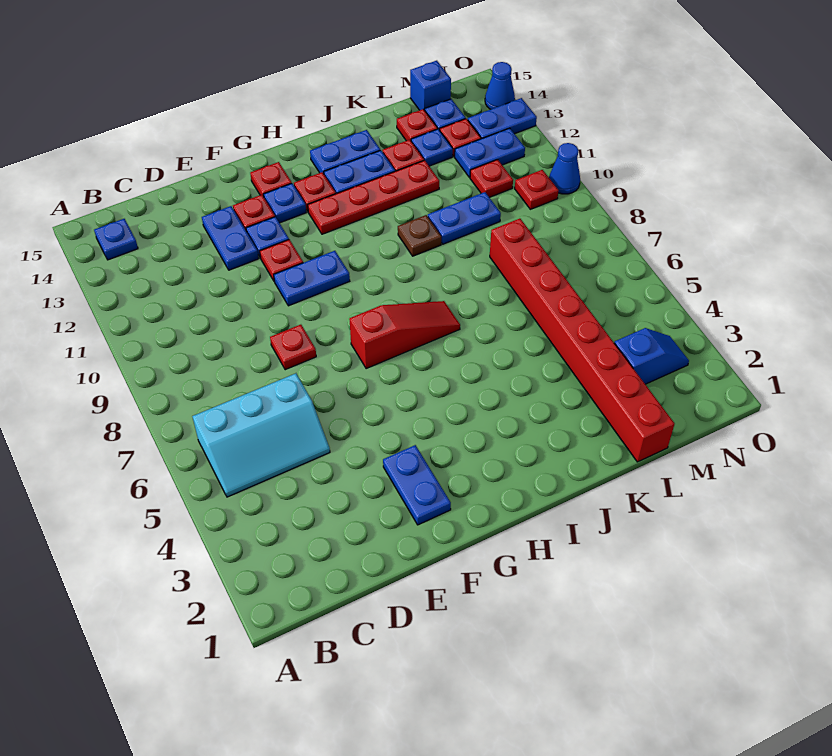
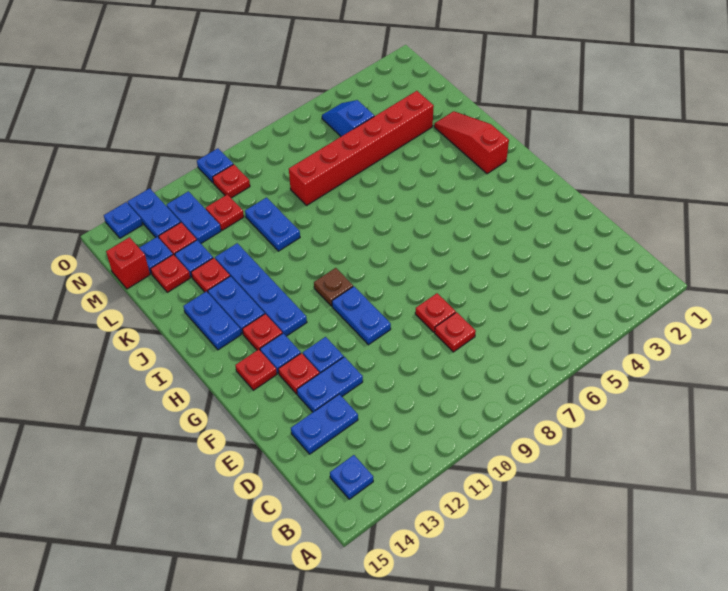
cyan 2x3 slope [192,373,330,497] -> none
blue 1x2 plate [383,445,451,525] -> blue 1x2 plate moved to [291,394,358,454]
red 1x1 plate [260,240,303,282] -> red 1x1 plate moved to [435,312,476,352]
red 1x3 slope [349,301,460,369] -> red 1x3 slope moved to [434,111,509,174]
red 1x4 plate [308,160,439,234] -> blue 1x4 plate [215,243,307,336]
brown 1x1 plate [398,215,441,256] -> brown 1x1 plate moved to [314,268,353,306]
red 1x8 brick [490,219,674,462] -> red 1x6 brick [289,91,434,205]
blue 1x2 slope [614,328,689,384] -> blue 1x2 slope moved to [322,100,374,136]
blue 1x1 brick [410,61,451,110] -> red 1x1 brick [106,237,150,289]
blue 1x1 cone [549,143,580,194] -> blue 1x1 plate [197,148,233,183]
blue 1x1 cone [485,62,515,109] -> blue 1x1 plate [104,202,142,238]

